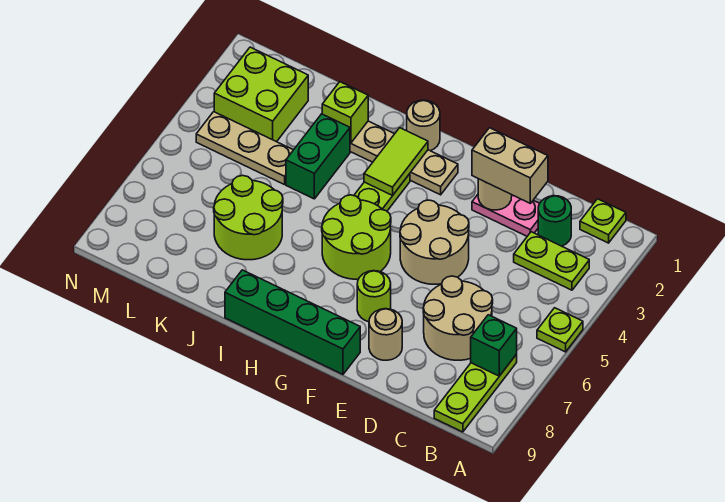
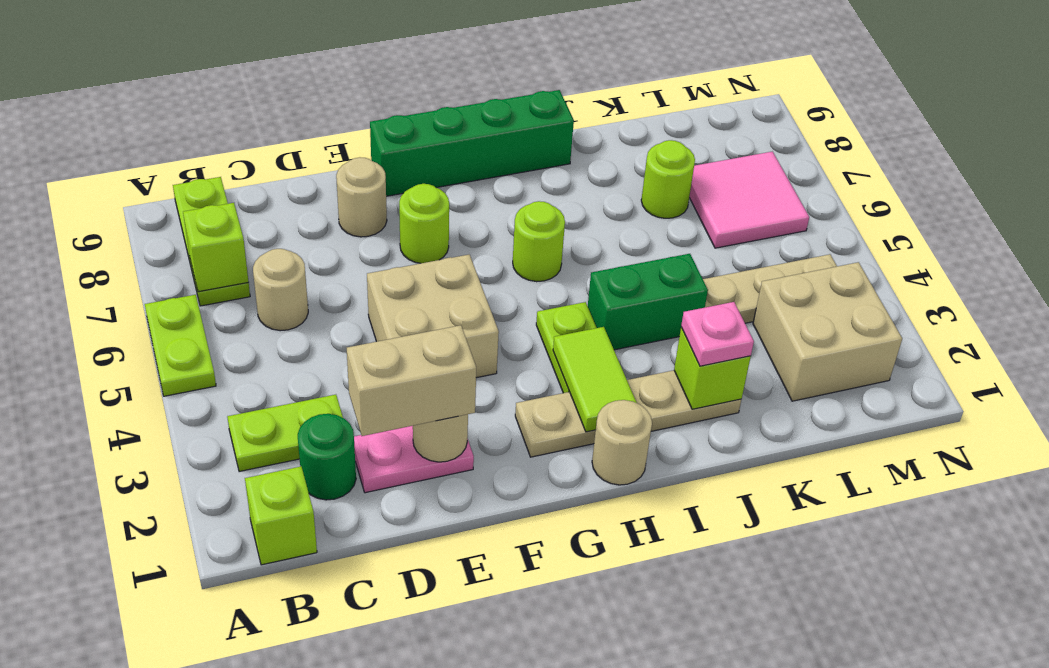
lime 1x1 plate [537,308,583,352] -> lime 1x2 plate [145,295,216,396]
lime 1x1 plate [580,199,626,243] -> lime 1x1 brick [245,466,317,565]
green 1x1 brick [471,315,517,376] -> lime 1x1 brick [183,203,248,292]
tan 2x2 round brick [423,276,493,360] -> tan 1x1 round brick [253,249,308,331]
tan 2x2 round brick [400,200,469,284] -> tan 2x2 brick [367,255,499,378]
lime 2x2 round brick [322,195,391,279] -> lime 1x1 round brick [513,201,565,282]
none -> pink 1x1 plate [681,302,754,366]
green 1x2 brick [286,114,350,199] -> green 1x2 brick turned to [588,254,708,350]
lime 2x2 round brick [214,176,283,260] -> lime 1x1 round brick [641,140,695,218]
lime 2x2 brick [214,47,308,142] -> tan 2x2 brick [753,262,902,401]
none -> pink 2x2 tile [689,152,809,248]

